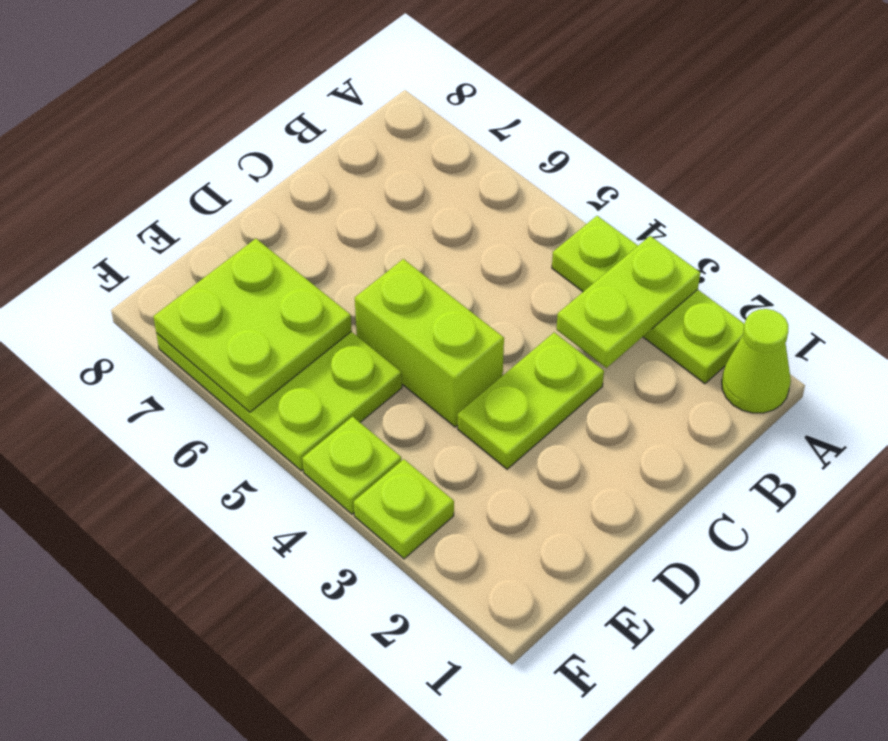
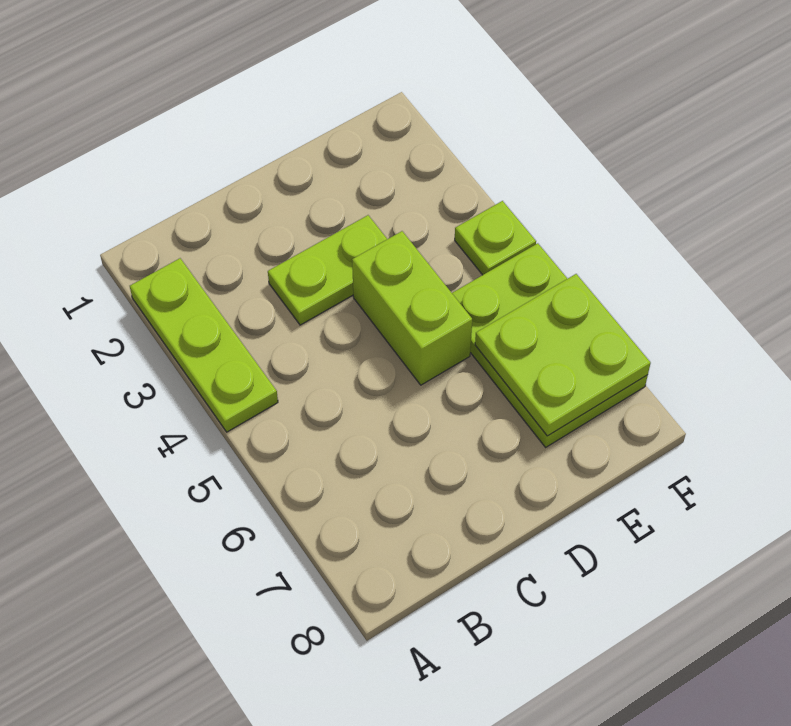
lime 1x1 cone [722,309,791,413] -> none
lime 1x2 plate [557,236,700,368] -> none
lime 1x1 plate [354,459,454,559] -> none

